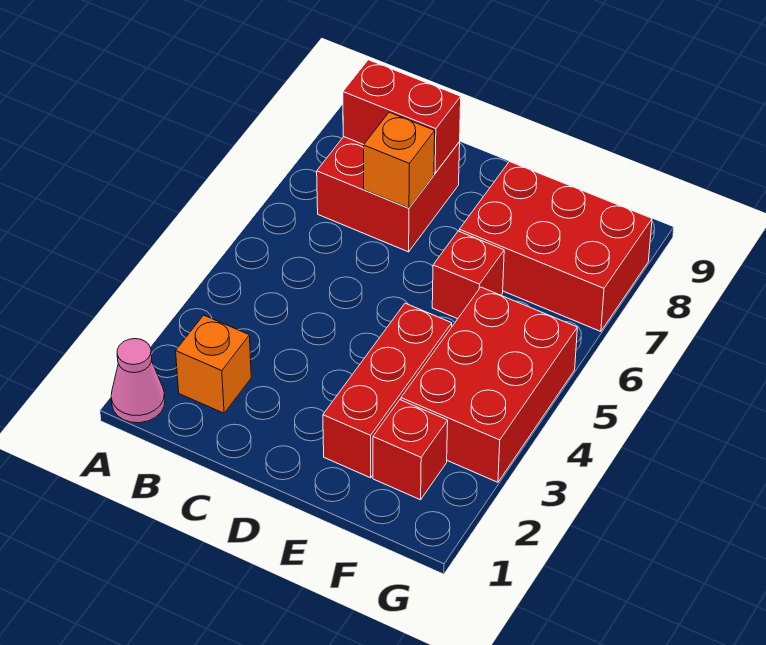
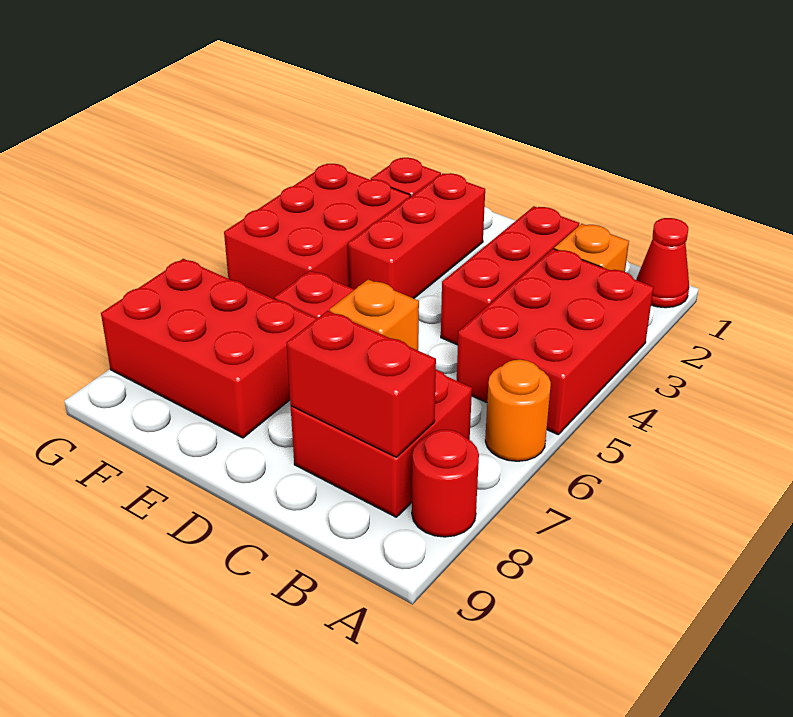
pink 1x1 cone [111,339,165,423] -> red 1x1 cone [636,218,689,308]
none -> red 2x3 brick [457,249,654,434]
none -> orange 1x1 round brick [485,360,551,461]
none -> red 1x1 round brick [412,430,479,537]
none -> red 1x3 brick [441,206,579,345]

